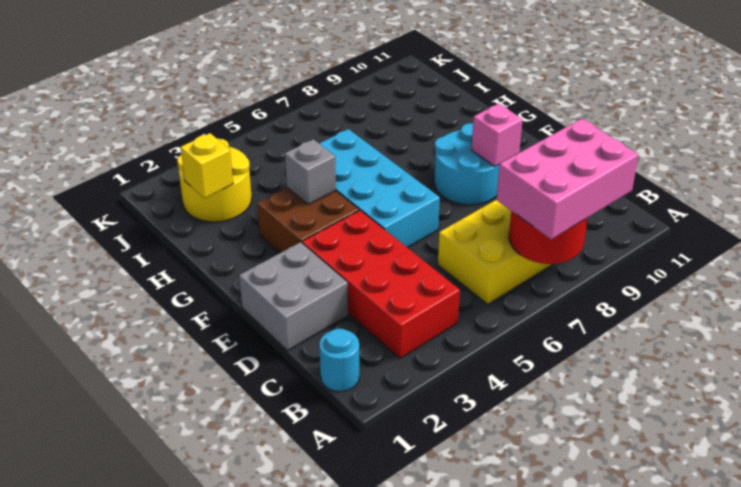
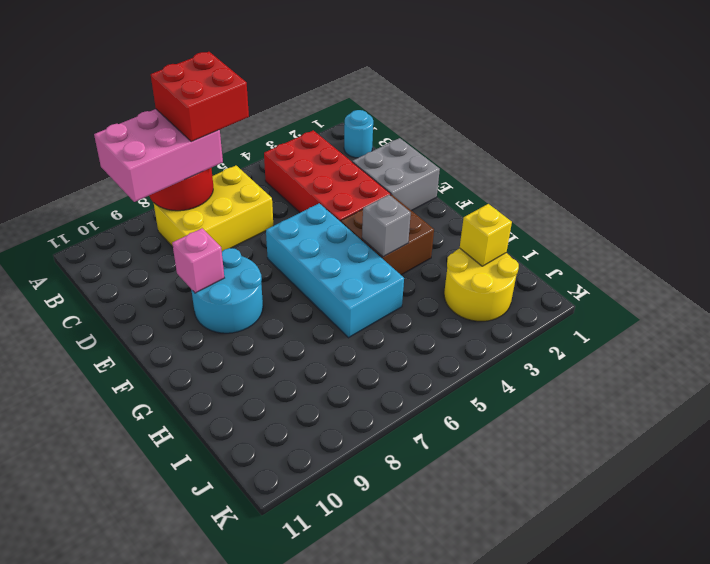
none -> red 2x2 brick [151,52,249,142]

